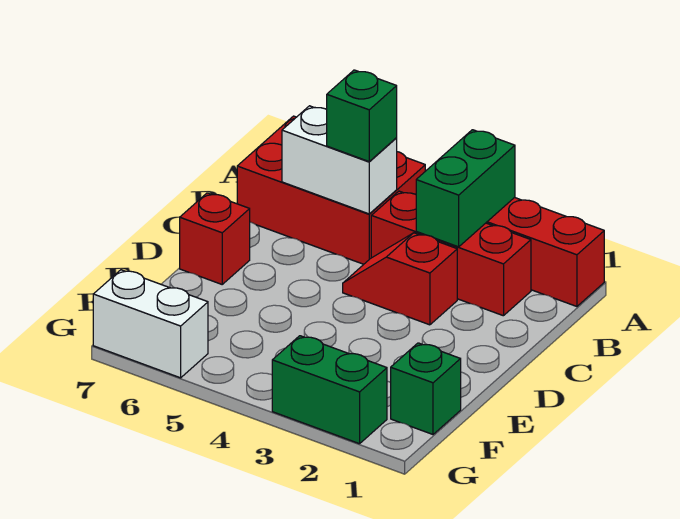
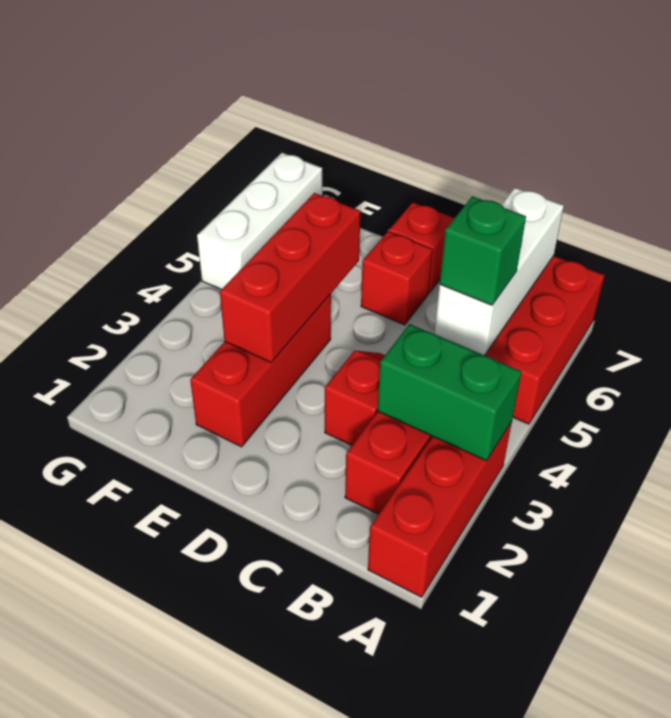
white 1x2 brick [282,106,397,214] -> white 1x3 brick [434,188,564,356]
none -> red 1x1 brick [361,232,433,325]
none -> red 1x3 brick [190,294,331,447]
none -> red 1x3 brick [220,193,361,362]
green 1x1 brick [391,343,461,434] -> none
green 1x2 brick [272,336,387,444] -> none
white 1x2 brick [93,270,208,378] -> white 1x3 brick [197,153,322,290]

